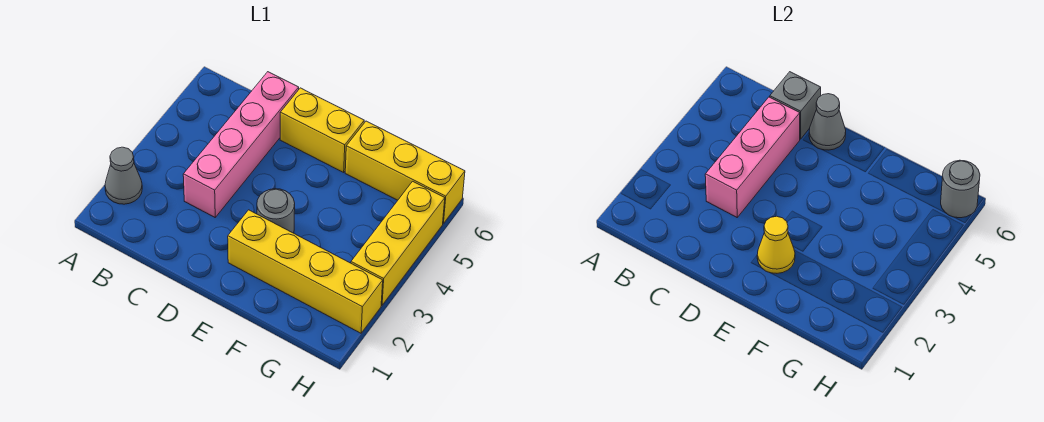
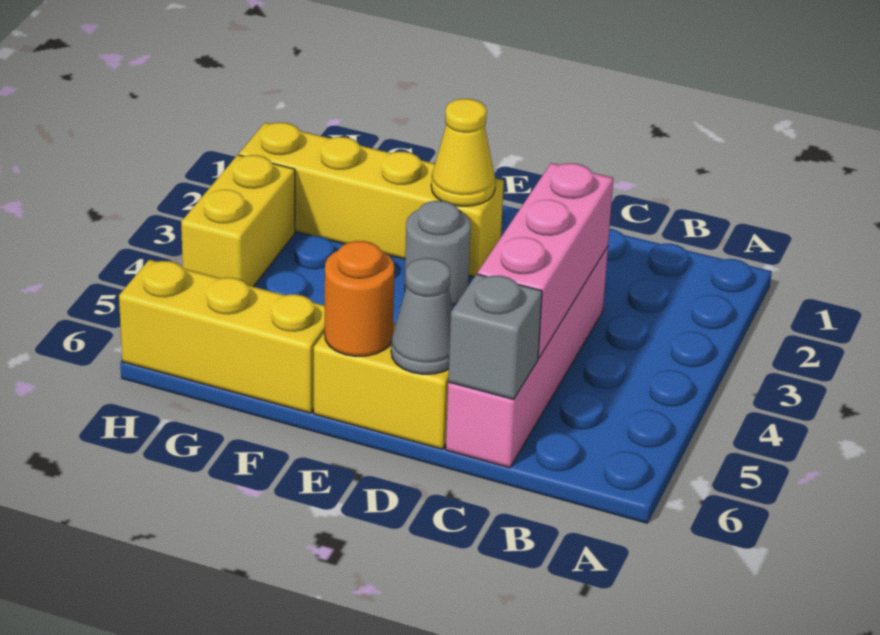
grey 1x1 cone [105,147,142,204] -> none
none -> orange 1x1 round brick [325,241,394,356]
yellow 1x3 brick [351,181,445,305] -> yellow 1x2 brick [181,155,295,287]
grey 1x1 round brick [941,160,980,218] -> none

